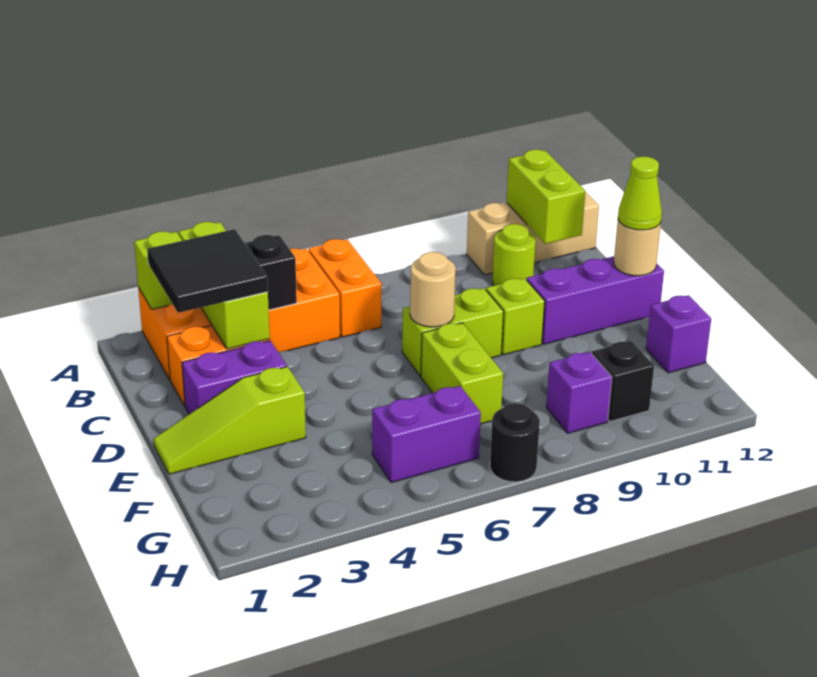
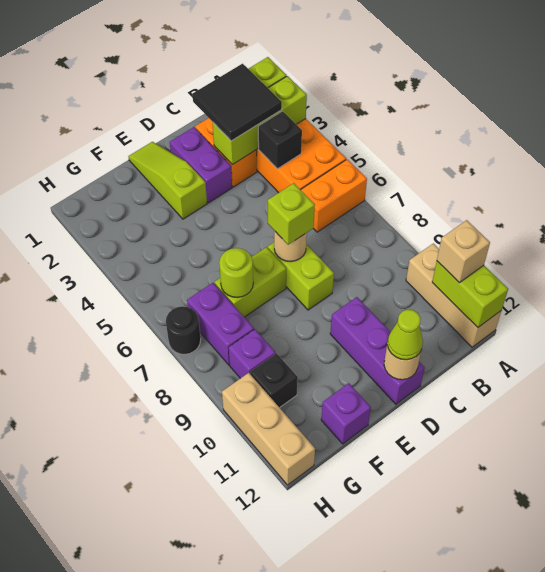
lime 1x2 brick [507,150,585,244] -> lime 1x2 brick turned to [432,261,508,327]
none -> tan 1x1 brick [437,220,490,283]
lime 1x1 round brick [492,224,536,286] -> lime 1x1 round brick moved to [219,248,253,298]
lime 1x1 brick [486,278,545,355] -> lime 1x1 brick moved to [268,183,315,245]
purple 1x2 brick [372,386,481,482] -> purple 1x2 brick moved to [187,283,254,365]
none -> tan 1x3 brick [222,373,315,485]

